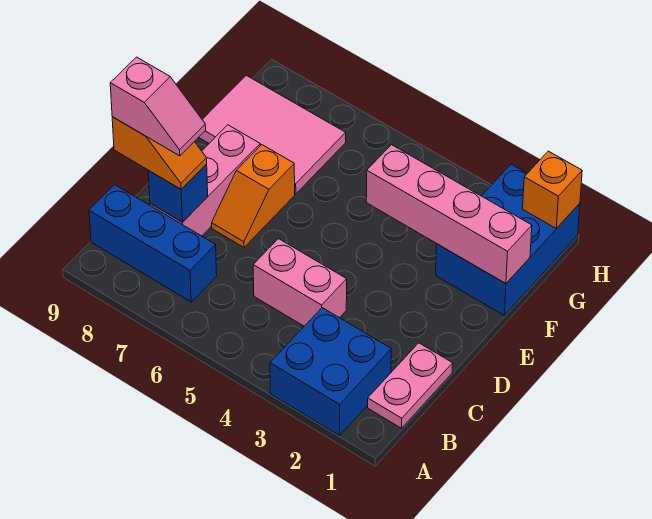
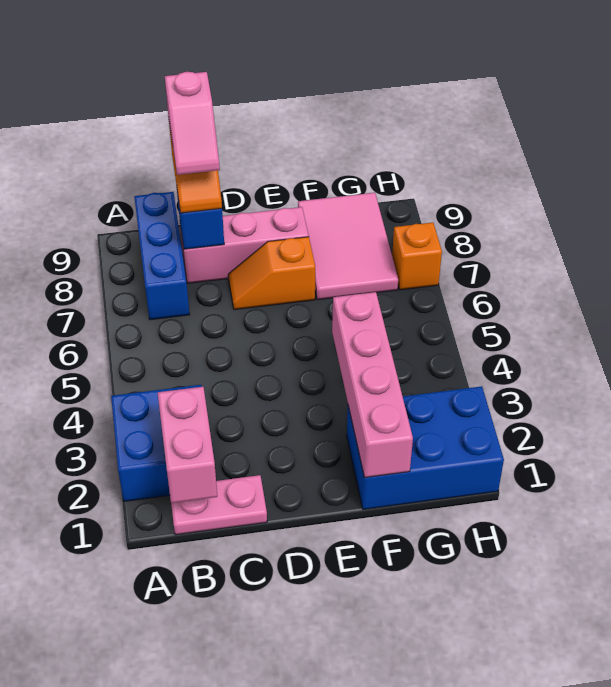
pink 1x2 brick [253,239,347,326] -> pink 1x2 brick moved to [158,387,217,503]
orange 1x1 brick [523,151,582,229] -> orange 1x1 brick moved to [392,223,442,290]

